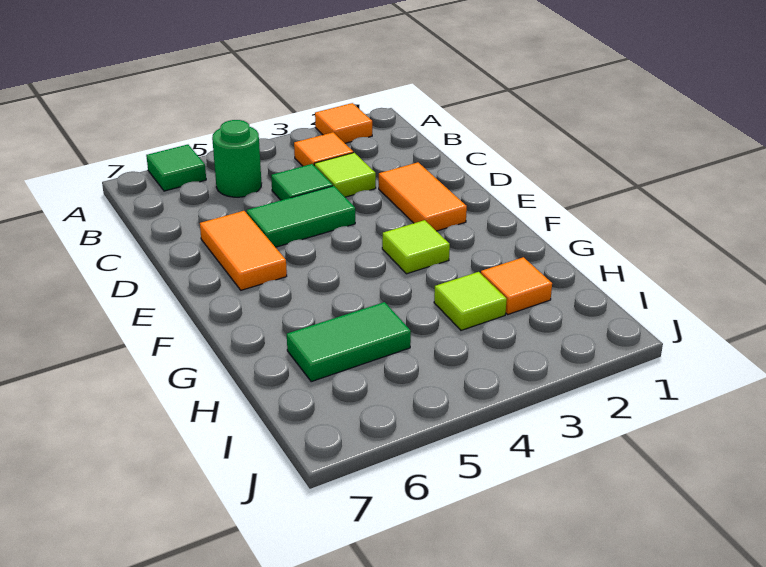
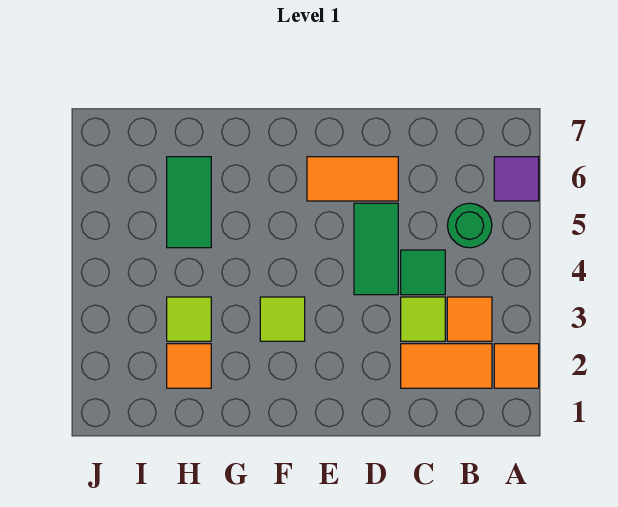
green 1x1 tile [146,145,206,191] -> purple 1x1 tile [494,157,539,201]
orange 1x2 tile [379,162,467,231] -> orange 1x2 tile moved to [401,344,492,388]

